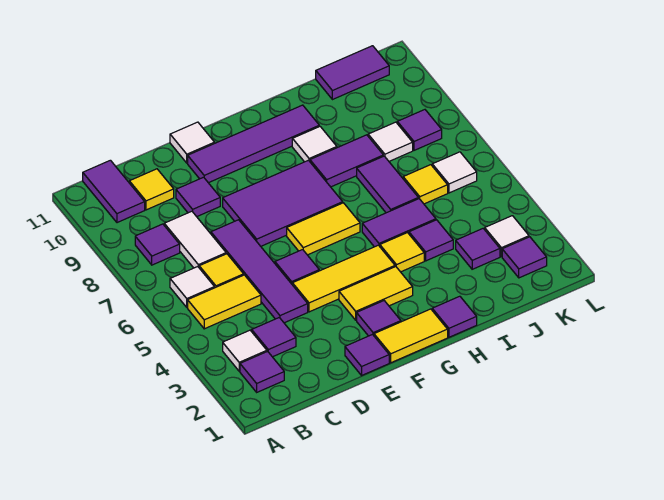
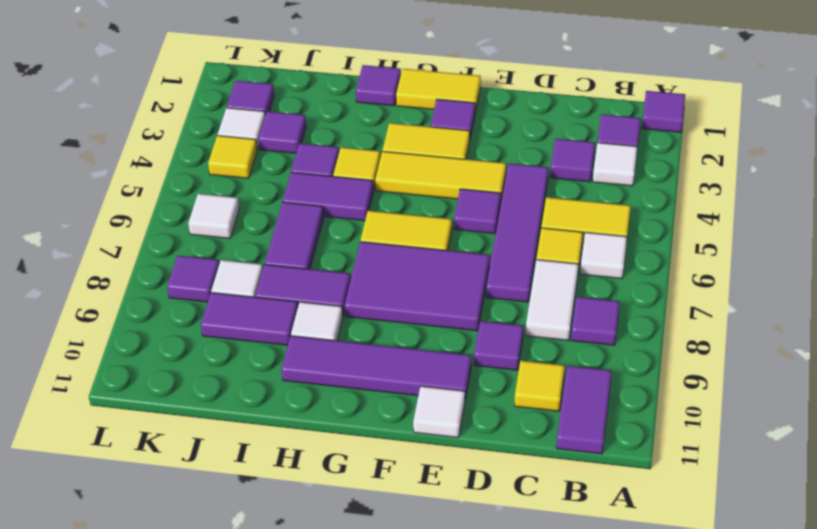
purple 1x1 tile [345,335,389,375] -> purple 1x1 tile moved to [642,91,685,132]
yellow 1x1 tile [403,165,448,204] -> yellow 1x1 tile moved to [208,136,257,178]
purple 1x2 tile [316,46,389,100] -> purple 1x2 tile moved to [201,293,298,345]

